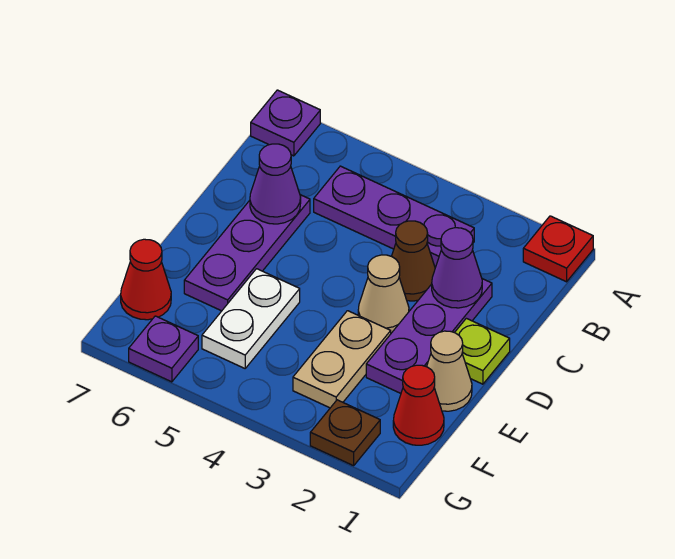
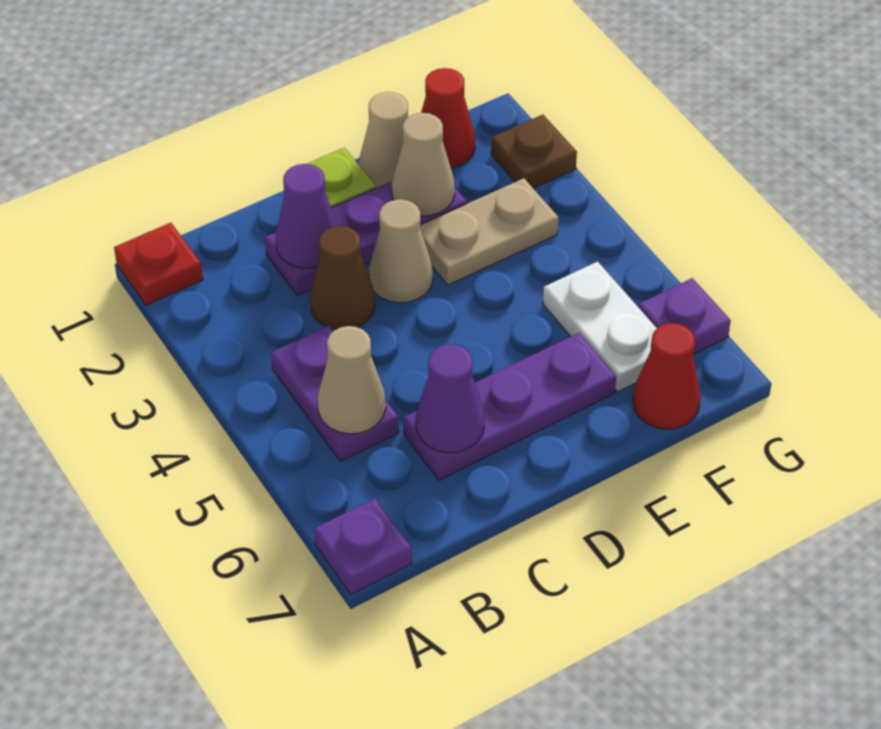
purple 1x3 plate [314,166,474,268] -> purple 1x2 plate [271,326,399,461]
none -> tan 1x1 cone [317,326,386,434]
none -> tan 1x1 cone [392,113,455,216]
white 1x2 plate [202,269,300,368] -> white 1x2 plate turned to [543,262,657,392]

